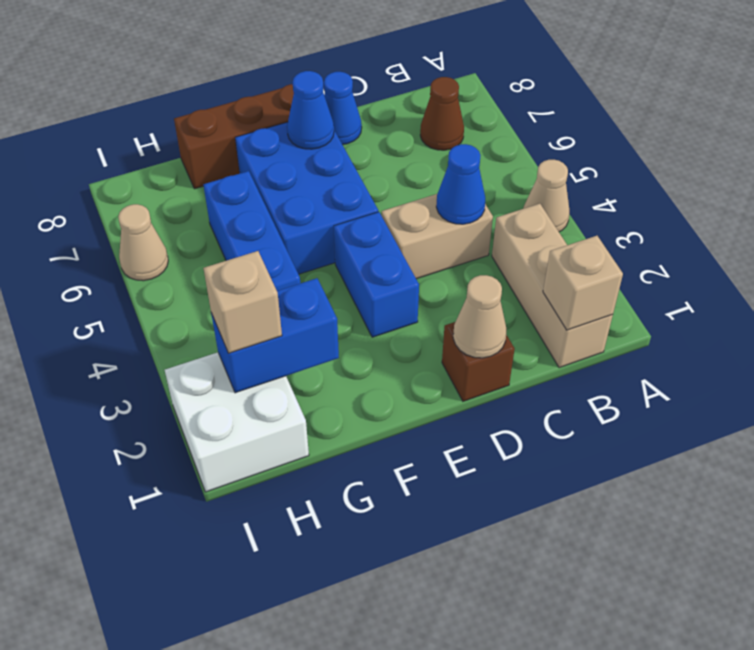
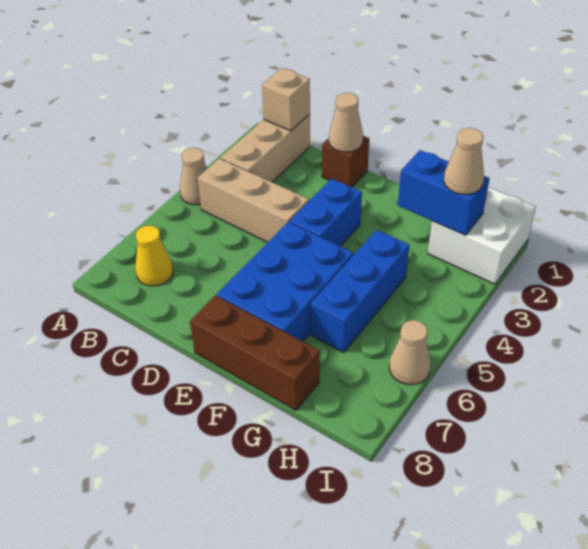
brown 1x1 cone [420,77,464,150] -> yellow 1x1 cone [135,226,173,286]
tan 1x2 brick [382,194,493,279] -> tan 1x3 brick [198,158,309,242]
blue 1x1 cone [436,144,485,224] -> none
blue 1x1 cone [324,72,362,145] -> none
blue 1x1 cone [287,71,334,149] -> none
tan 1x1 brick [204,251,282,353] -> tan 1x1 cone [444,128,484,194]

